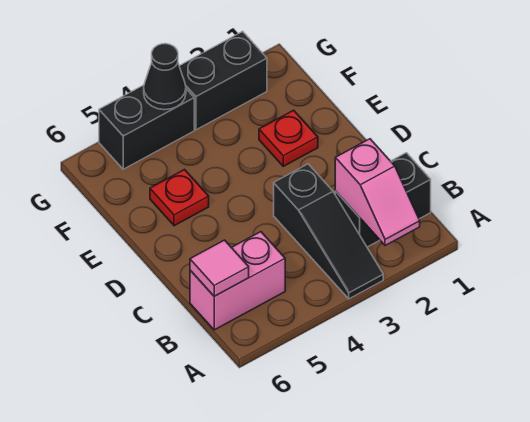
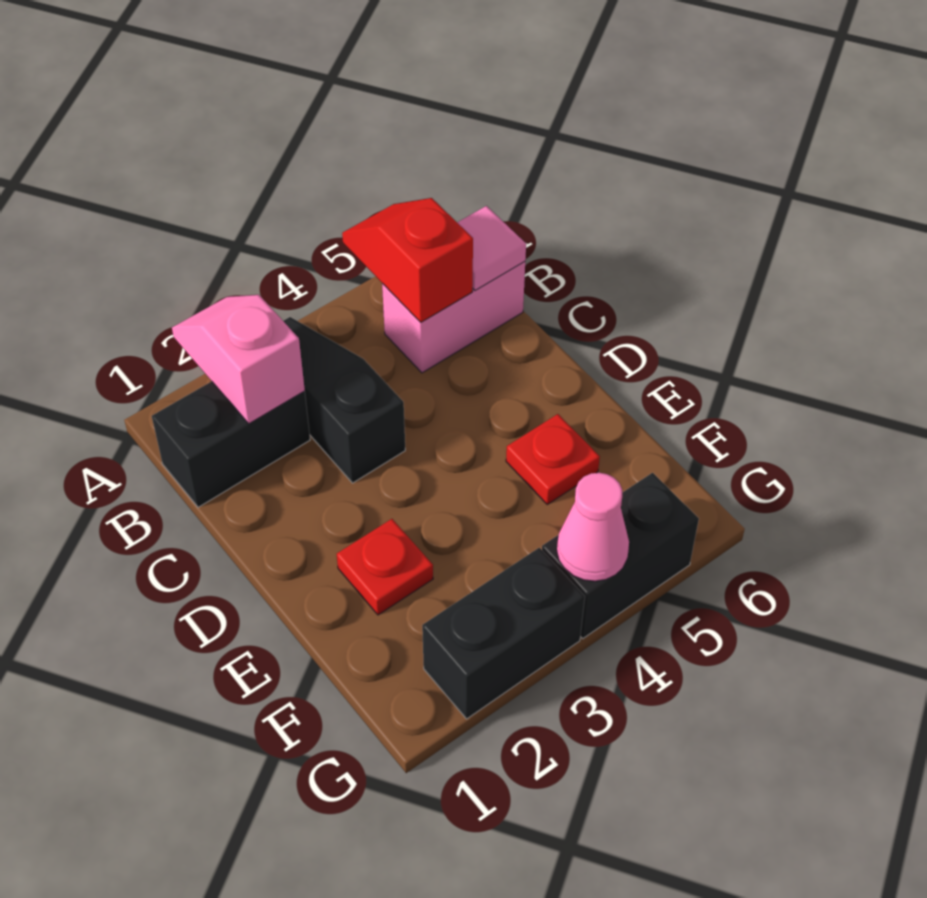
none -> red 1x2 slope [342,198,473,322]
black 1x1 cone [144,44,186,110] -> pink 1x1 cone [557,473,629,581]

